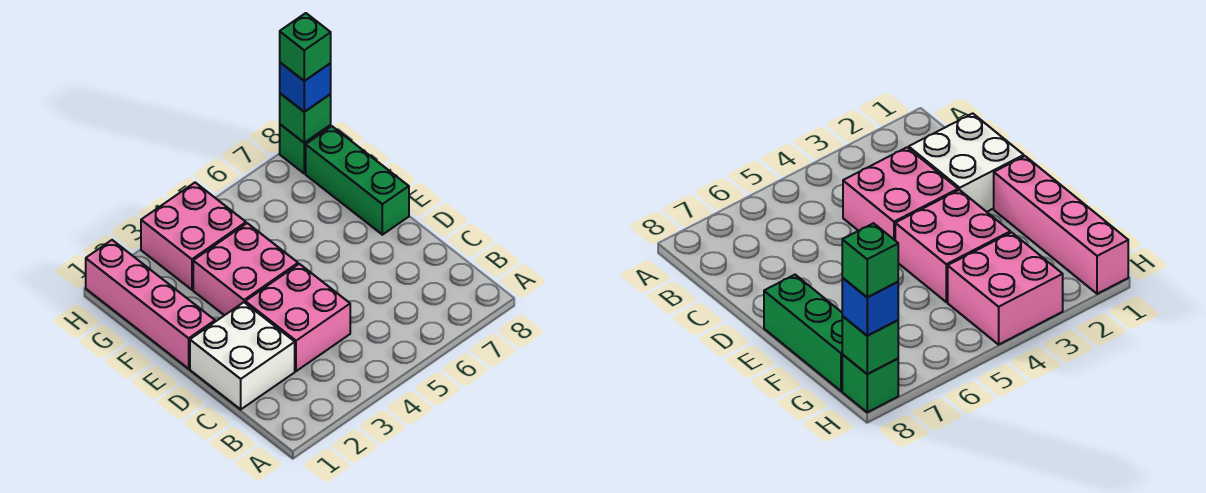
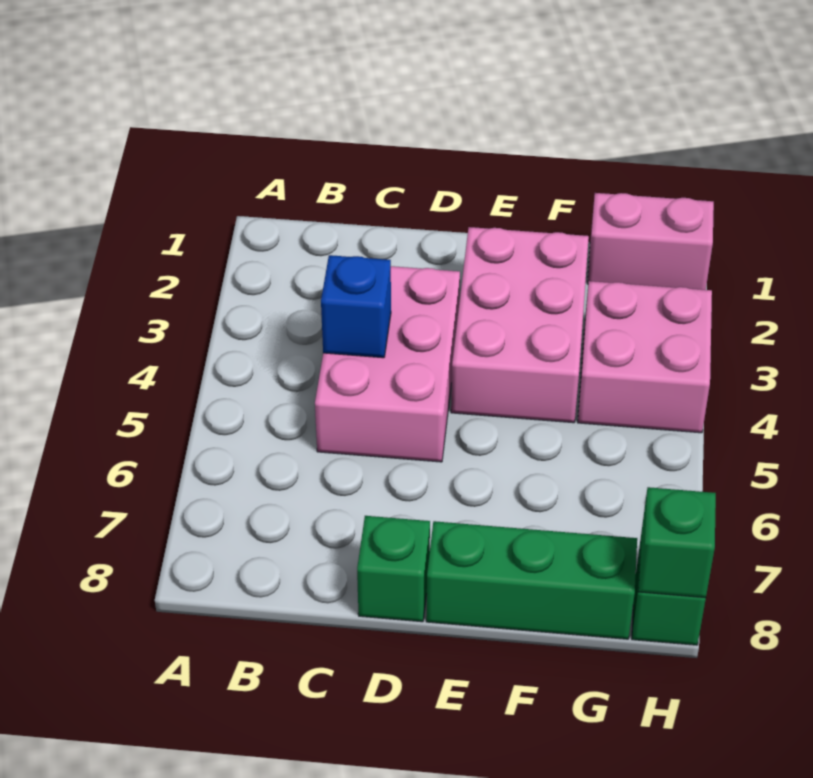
white 2x2 brick [190,302,295,409] -> none
pink 2x2 brick [245,264,350,371] -> pink 2x3 brick [315,266,460,462]
pink 1x4 brick [86,240,215,369] -> pink 1x2 brick [587,193,714,290]
pink 2x2 brick [193,223,298,315] -> pink 2x3 brick [451,227,589,423]
blue 1x1 brick [280,63,331,112] -> blue 1x1 brick moved to [321,255,391,358]
green 1x1 brick [280,13,331,81] -> green 1x1 brick moved to [357,516,430,622]

